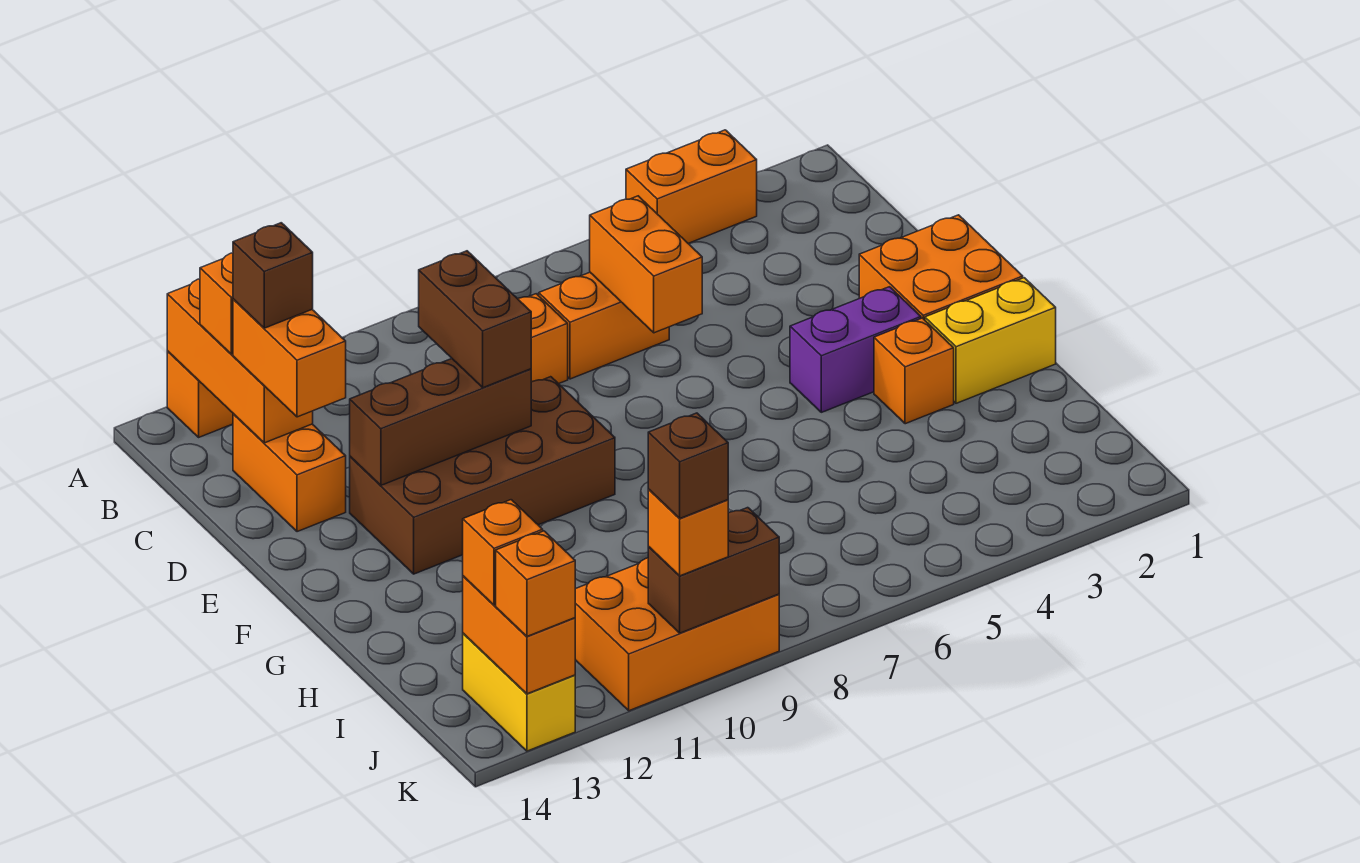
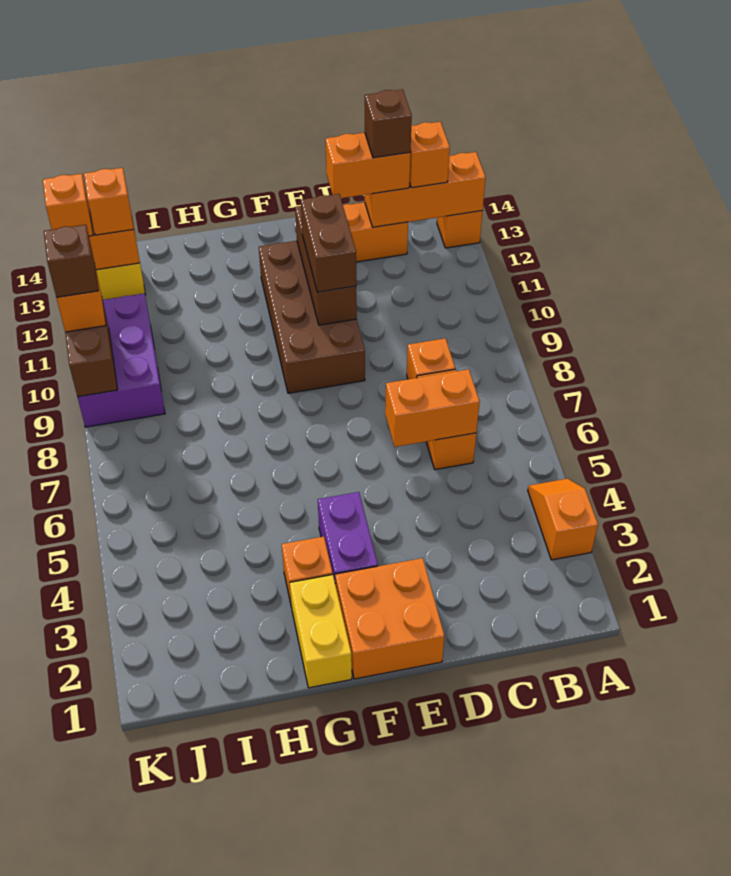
orange 1x2 brick [626,130,757,244] -> orange 1x2 slope [528,479,598,560]
brown 1x2 brick [419,251,531,388] -> brown 1x2 brick turned to [301,194,356,292]
orange 2x3 brick [575,558,779,711] -> purple 2x3 brick [78,293,165,427]

